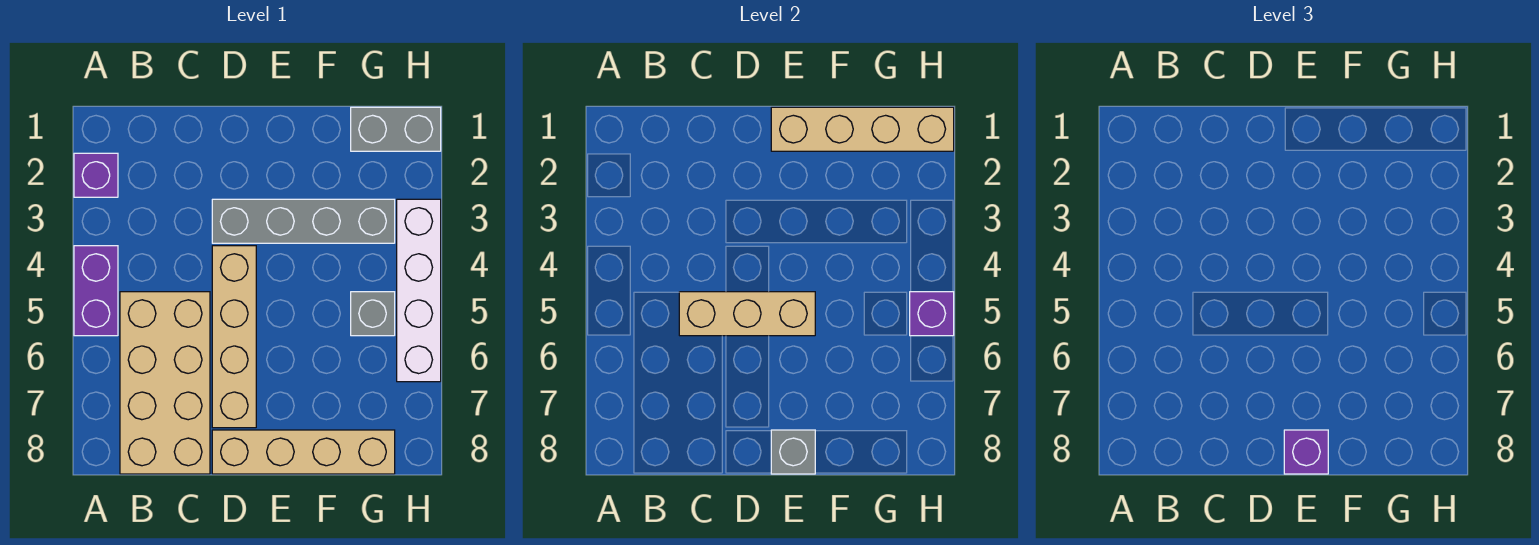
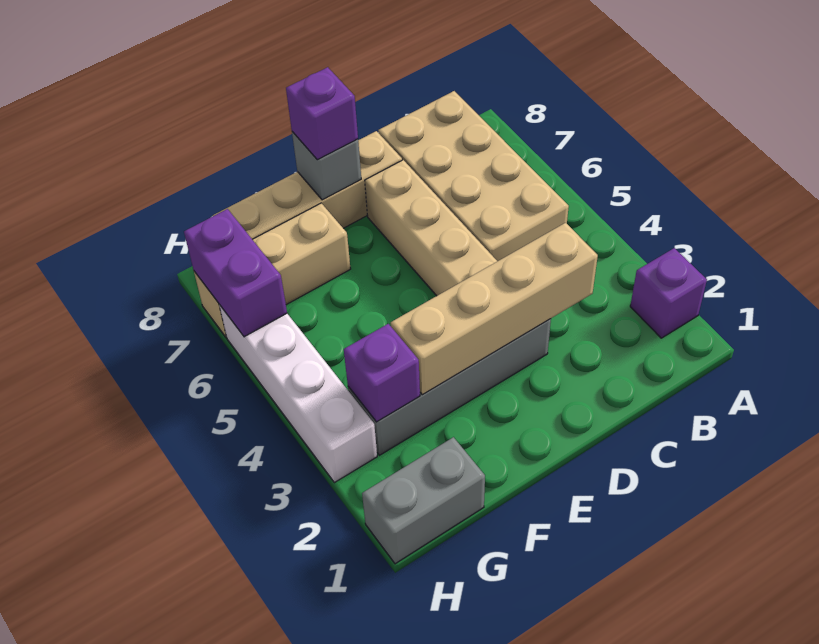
purple 1x2 brick [74,246,118,336] -> purple 1x2 brick moved to [184,209,287,337]
tan 1x3 brick [679,292,815,336] -> tan 1x3 brick moved to [194,203,351,338]
tan 1x4 brick [771,107,954,151] -> tan 1x4 brick moved to [391,223,598,395]
grey 1x1 brick [351,292,395,336] -> none
purple 1x1 brick [910,292,954,336] -> purple 1x1 brick moved to [344,324,420,422]

